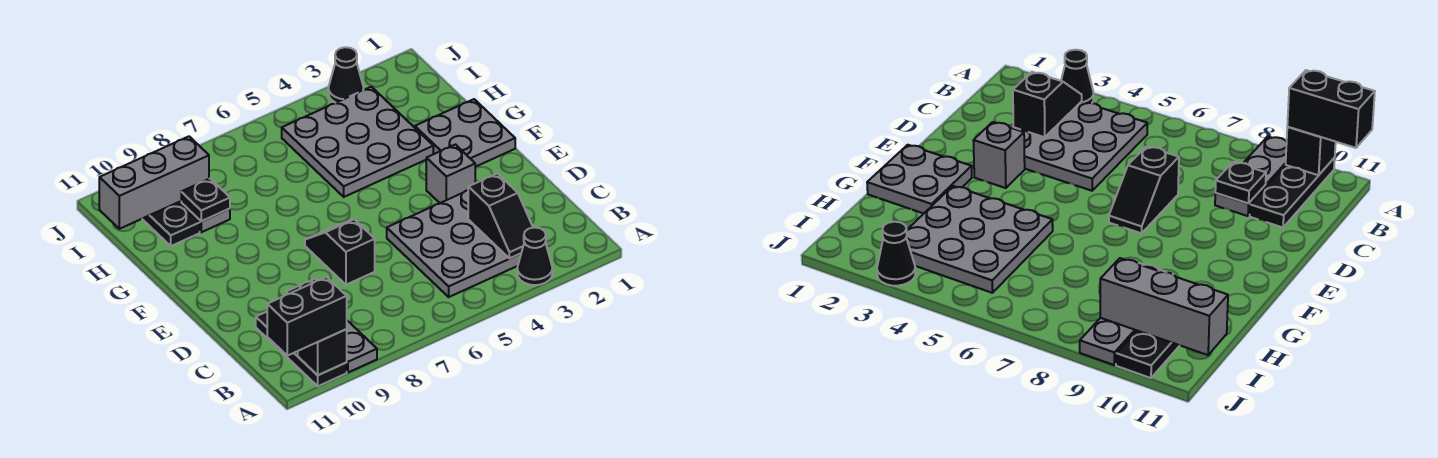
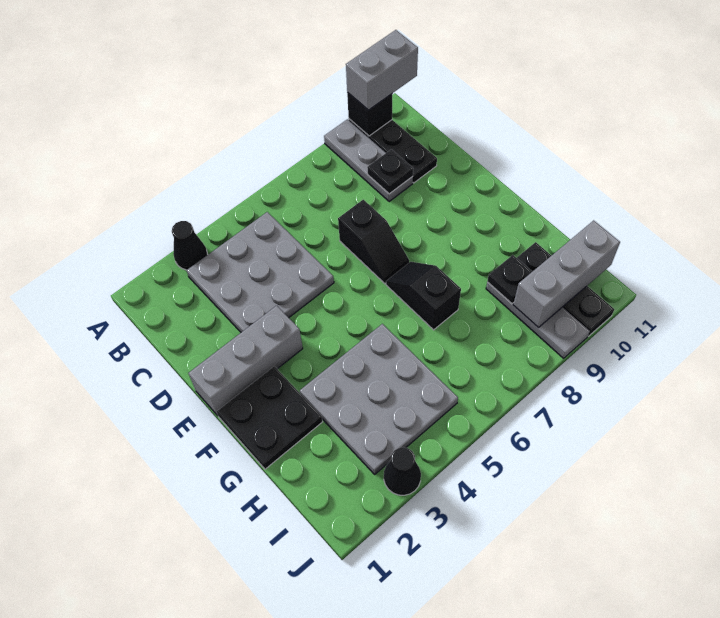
black 1x2 brick [267,277,347,356] -> grey 1x2 brick [346,30,418,110]
black 1x2 slope [468,173,533,258] -> black 1x2 slope moved to [386,262,461,330]
grey 1x1 brick [426,145,475,203] -> grey 1x3 brick [189,306,303,416]
grey 2x2 plate [415,99,515,167] -> black 2x2 plate [217,366,322,469]

